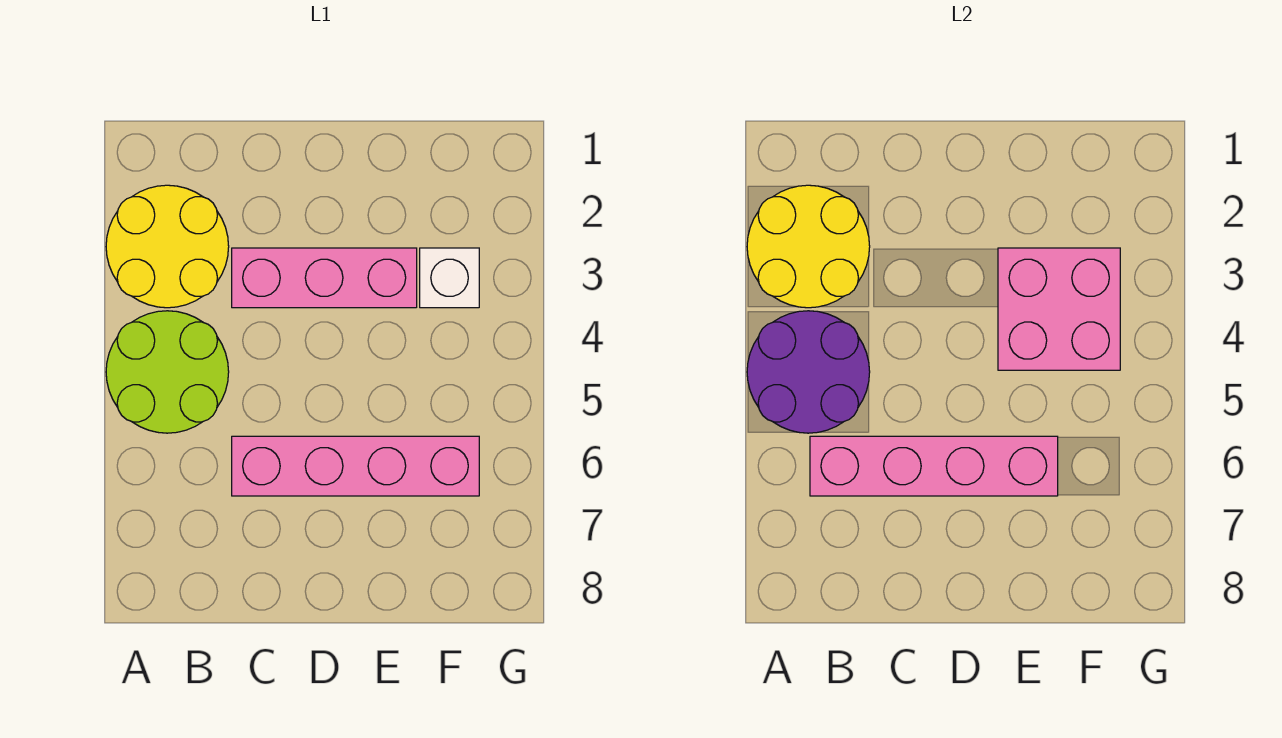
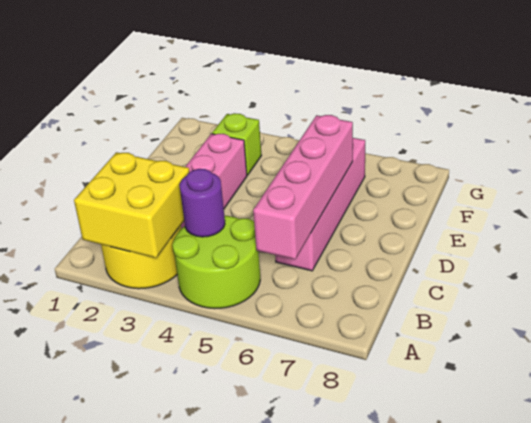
yellow 2x2 round brick [747,185,870,308] -> yellow 2x2 brick [74,152,190,258]
purple 2x2 round brick [747,311,870,433] -> purple 1x1 round brick [180,169,225,237]
pink 2x2 brick [998,248,1120,370] -> none
white 1x1 brick [420,248,479,308] -> lime 1x1 brick [212,113,261,175]

